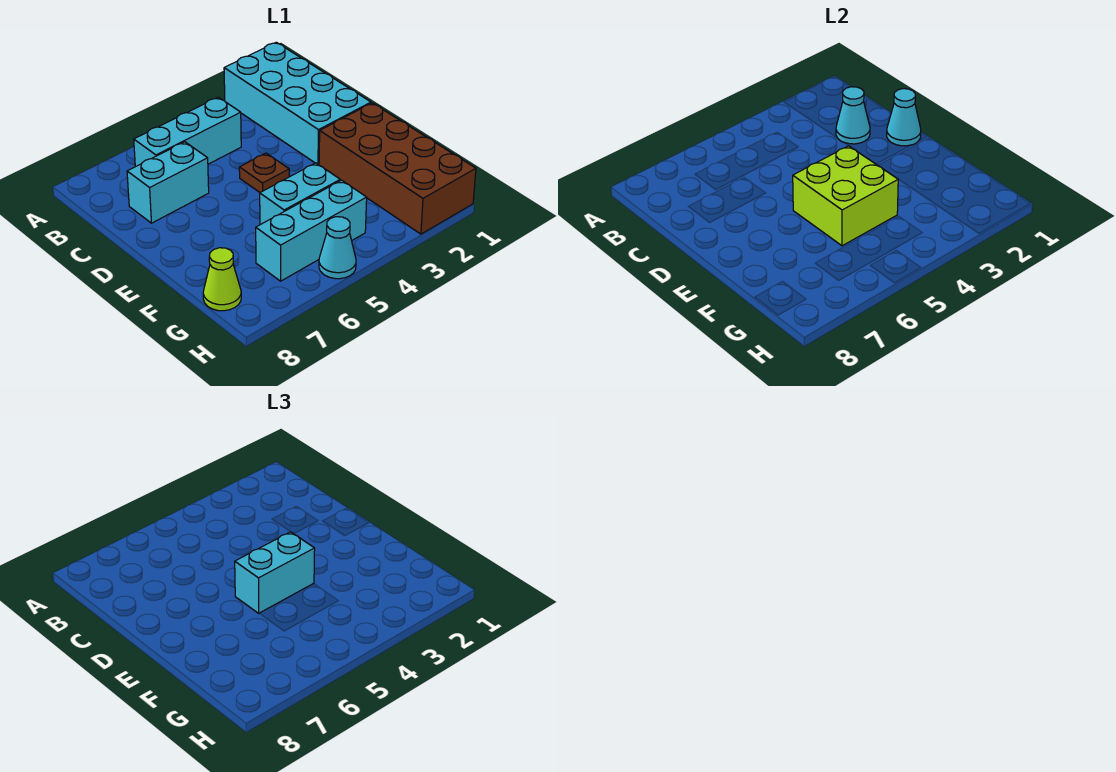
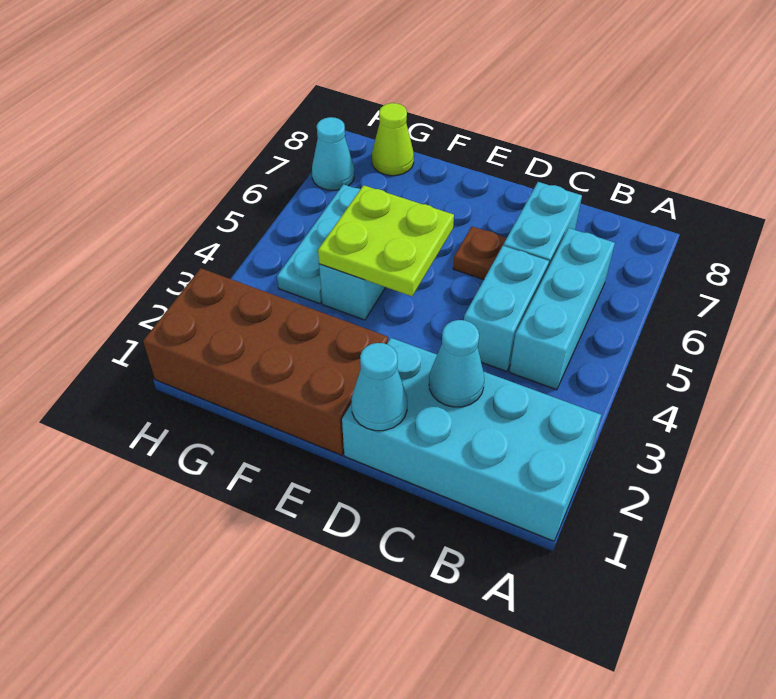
brown 1x1 plate [239,153,289,192] -> brown 1x1 plate moved to [453,226,507,280]
lime 2x2 brick [793,146,898,246] -> lime 2x2 plate [318,185,454,296]
cyan 1x2 brick [235,532,315,613] -> cyan 1x2 brick moved to [464,246,549,372]
cyan 1x3 brick [256,180,367,281] -> cyan 1x3 plate [277,184,360,304]
cyan 1x1 cone [319,217,356,279] -> cyan 1x1 cone moved to [312,117,354,190]

